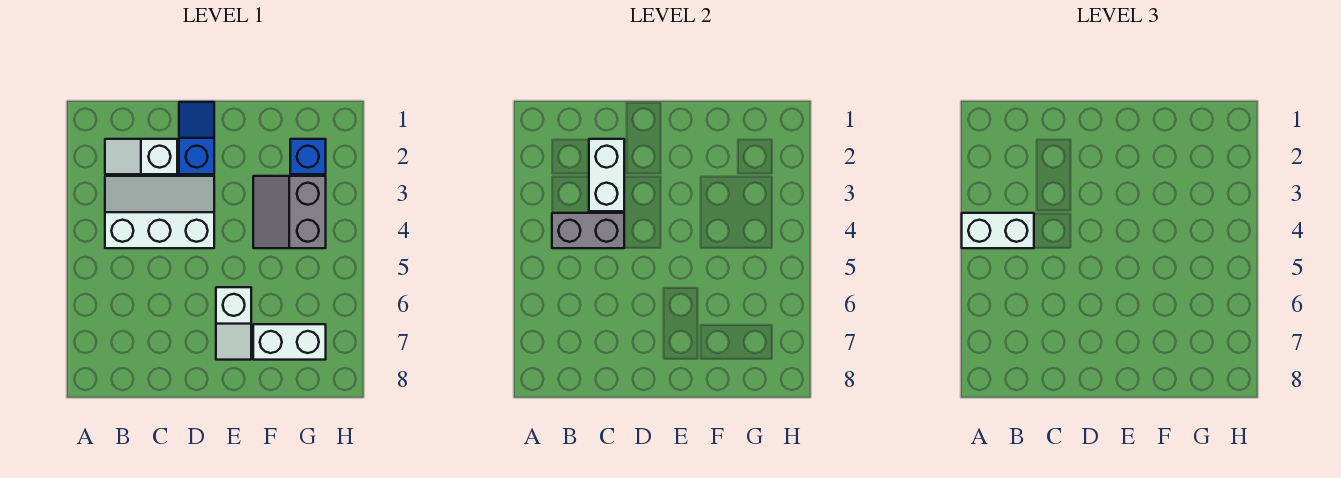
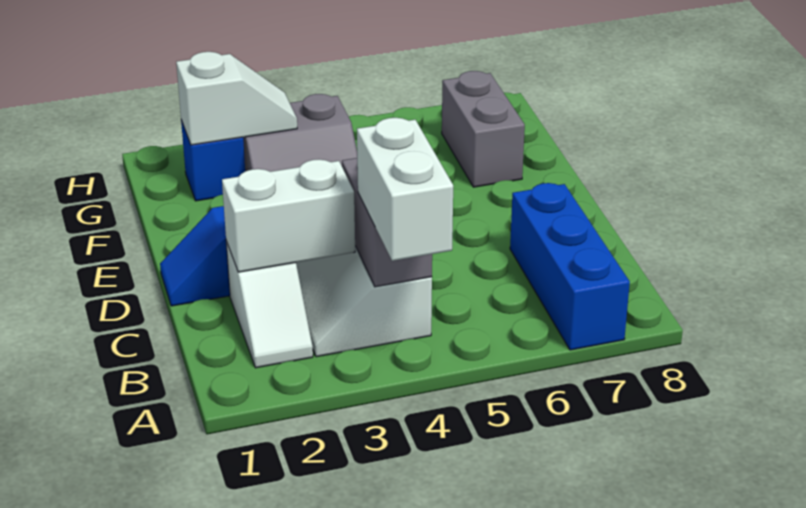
none -> blue 1x3 brick [510,183,630,350]
white 1x2 slope [216,287,251,360] -> white 1x2 slope moved to [176,52,297,145]
white 1x2 brick [253,324,326,360] -> grey 1x2 brick [442,71,525,187]

